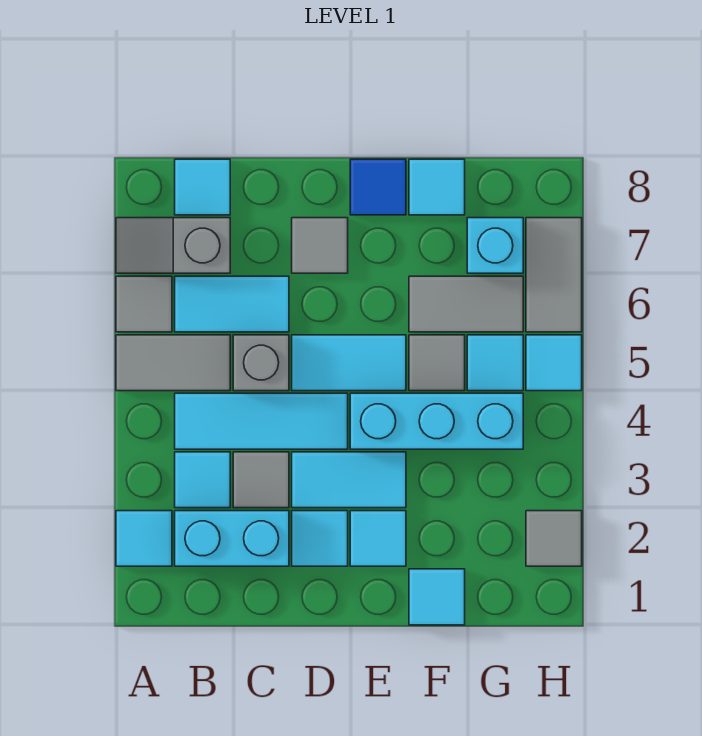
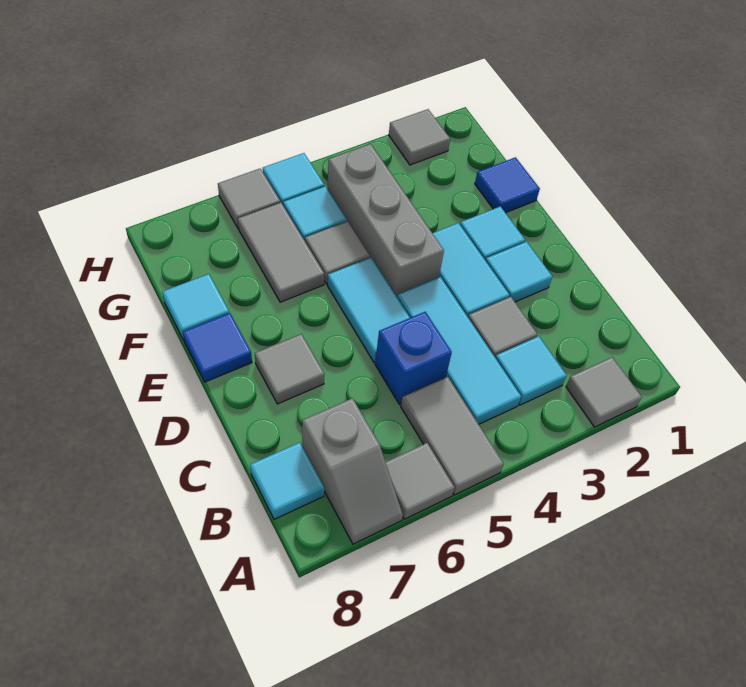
cyan 1x1 tile [116,511,172,566] -> grey 1x1 tile [566,357,642,427]
cyan 1x2 brick [175,511,289,566] -> none
cyan 1x2 tile [175,276,289,332] -> none
grey 1x1 brick [233,335,289,391] -> blue 1x1 brick [375,312,452,404]
cyan 1x3 brick [350,393,523,449] -> grey 1x3 brick [328,144,444,297]
cyan 1x1 tile [409,569,465,625] -> blue 1x1 tile [475,157,540,213]
cyan 1x1 brick [467,218,523,273] -> none
grey 1x2 tile [526,218,582,332] -> grey 1x1 tile [218,169,280,228]

